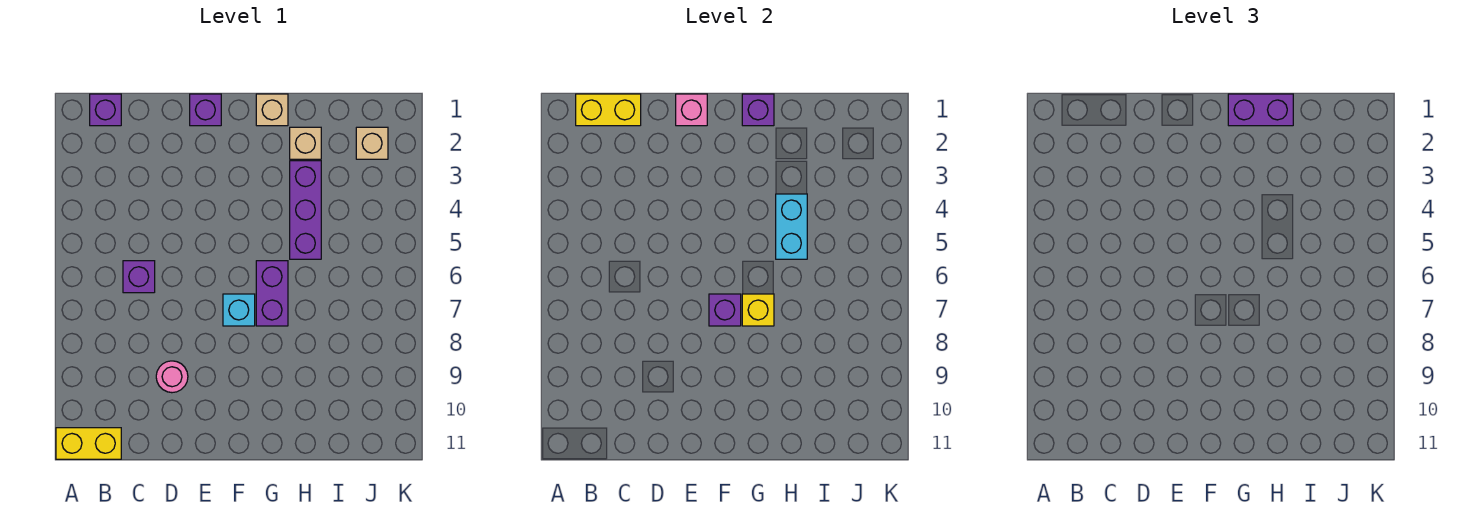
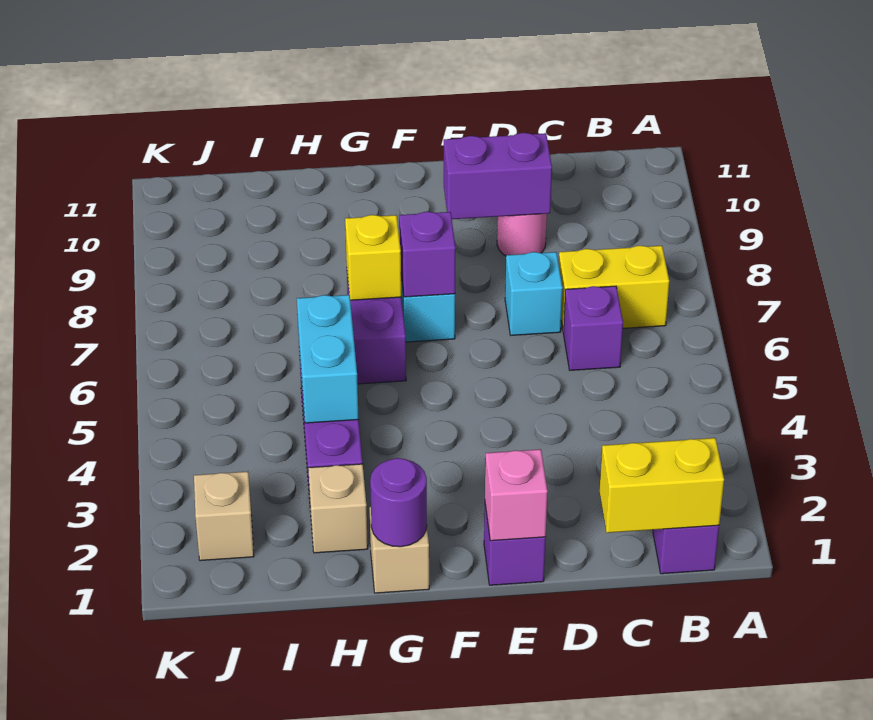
yellow 1x2 brick [56,428,121,459] -> yellow 1x2 brick moved to [559,246,669,332]
none -> cyan 1x1 brick [505,252,563,335]
purple 1x1 brick [742,94,774,126] -> purple 1x1 round brick [370,458,427,547]
purple 1x2 brick [1228,94,1293,126] -> purple 1x2 brick moved to [444,133,552,219]

